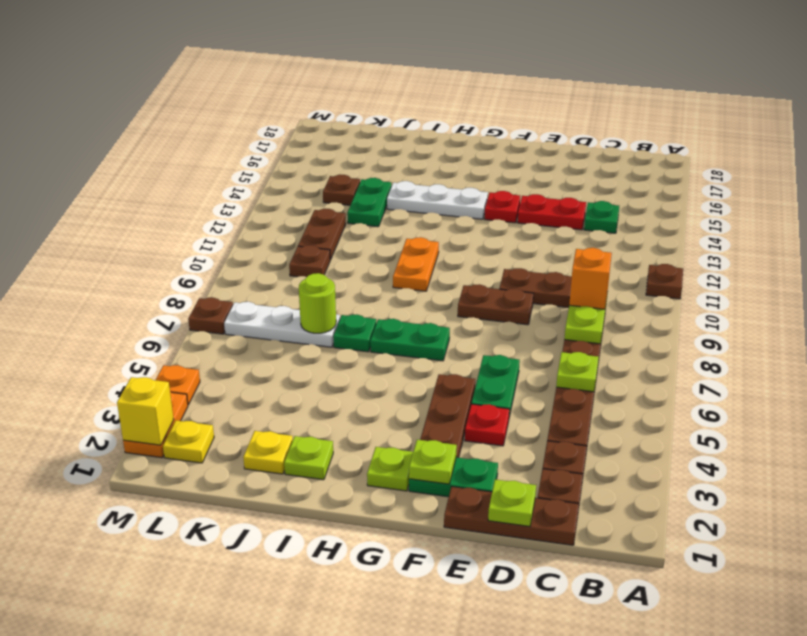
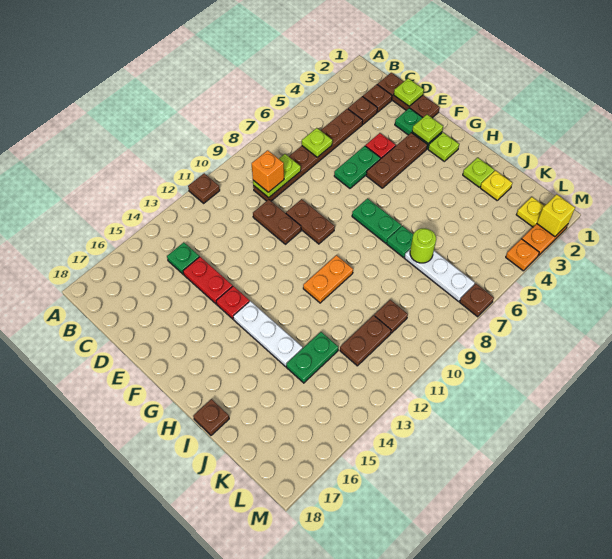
brown 1x1 plate [323,175,360,205] -> brown 1x1 plate moved to [193,399,229,435]

